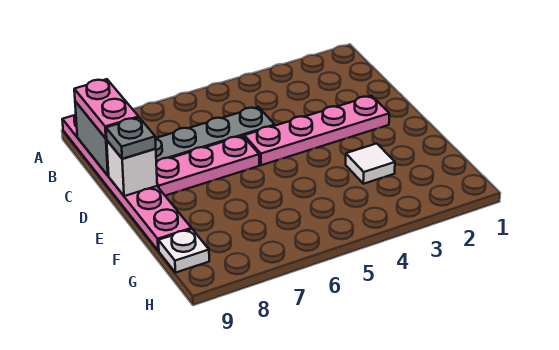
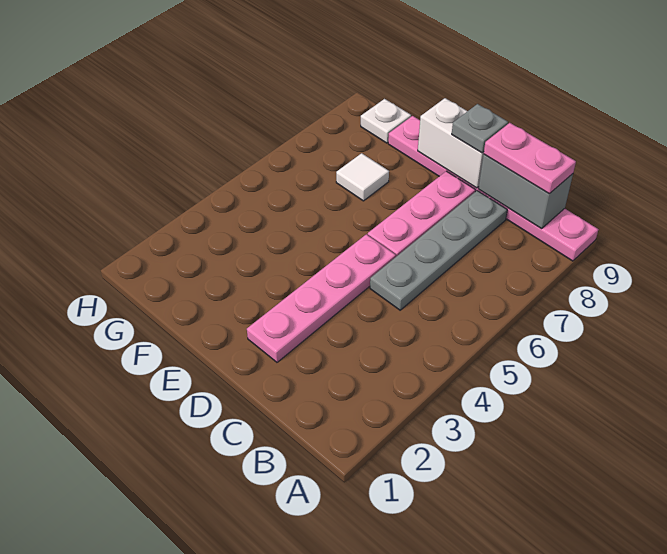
white 1x1 brick [107,141,157,196] -> white 1x2 brick [418,98,484,188]
white 1x1 tile [346,144,395,184] -> white 1x1 tile moved to [336,153,389,201]

